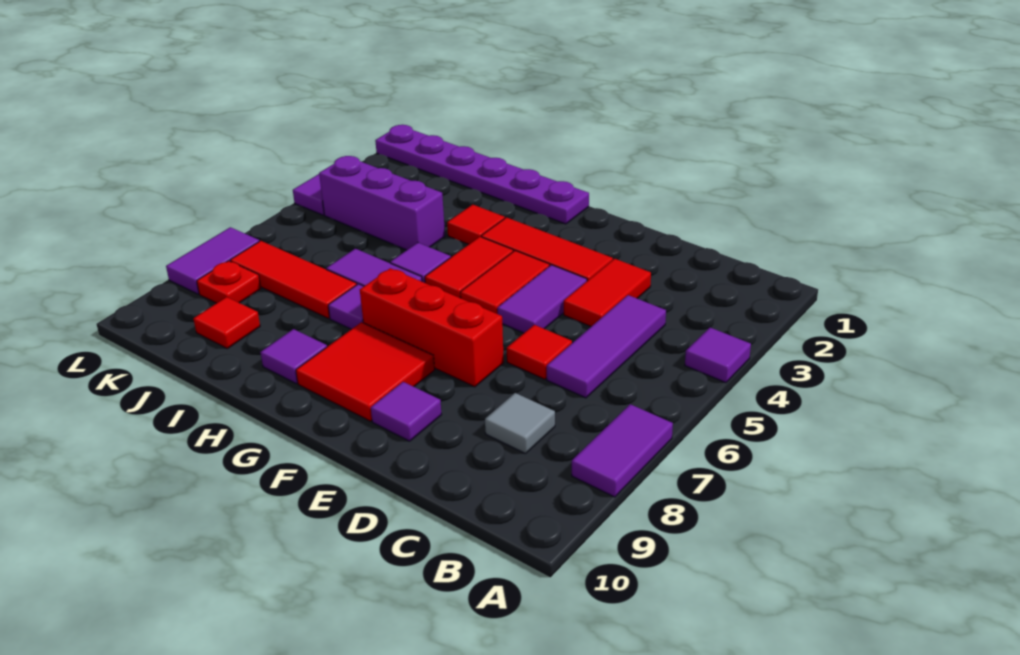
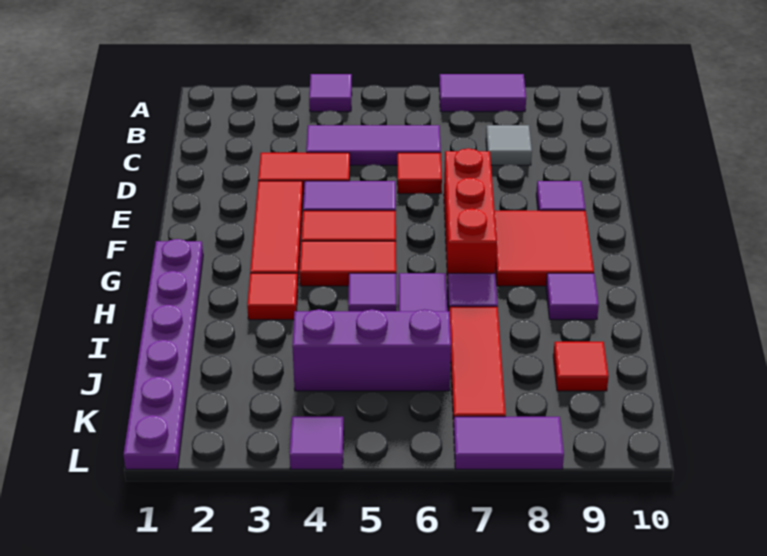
purple 1x3 brick [319,156,445,250] -> purple 1x3 brick turned to [292,309,451,391]
red 1x1 plate [197,261,261,303] -> none

